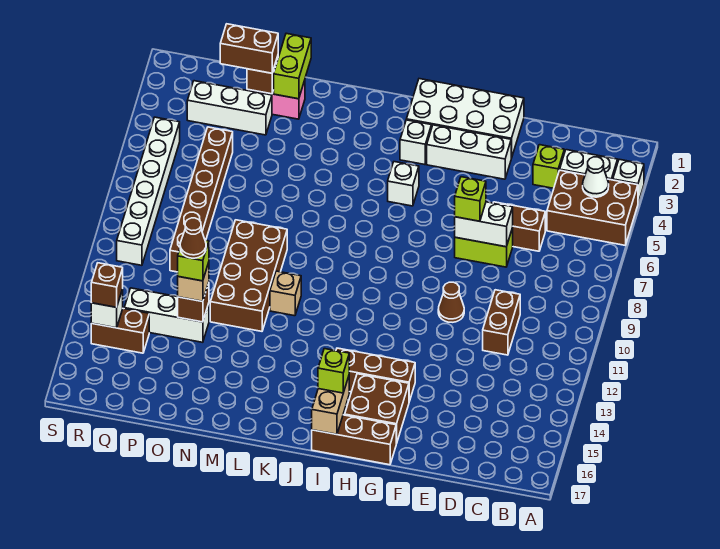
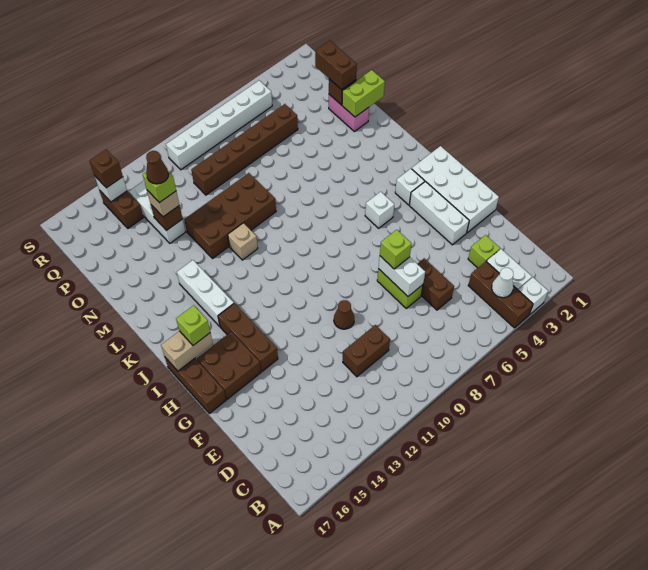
brown 2x3 brick [547,170,638,245] -> brown 1x3 brick [468,262,533,328]
white 1x3 brick [187,81,272,135] -> white 1x3 brick moved to [177,260,234,326]

